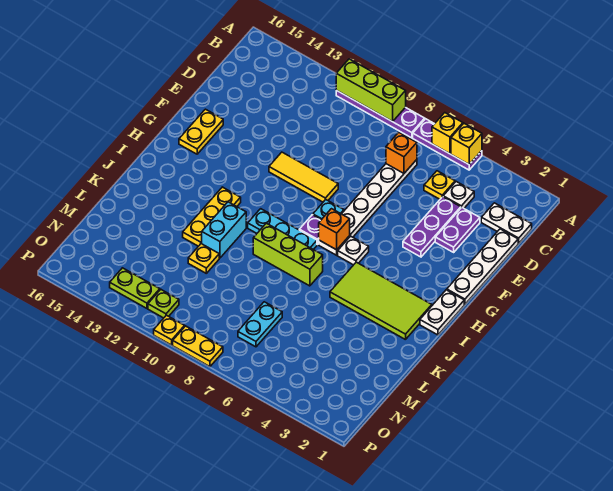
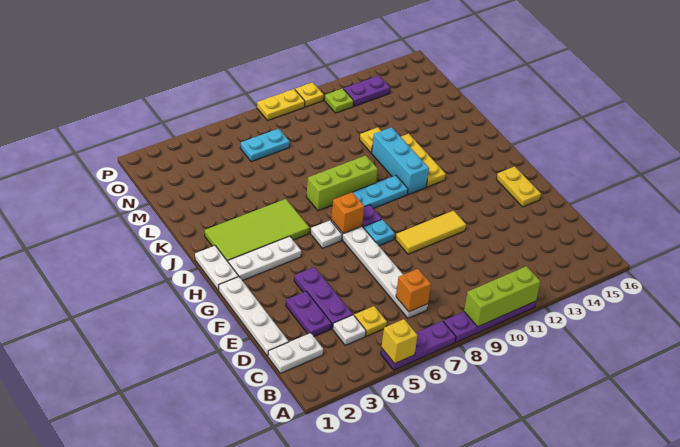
yellow 1x1 brick [432,113,463,154] -> none
none -> white 1x3 plate [228,236,301,281]
cyan 1x2 brick [202,202,246,258] -> cyan 1x3 brick [372,127,429,195]
cyan 1x2 plate [238,302,282,347] -> cyan 1x2 plate turned to [240,129,290,162]
lime 1x2 plate [110,268,160,308] -> purple 1x2 plate [344,76,390,106]

